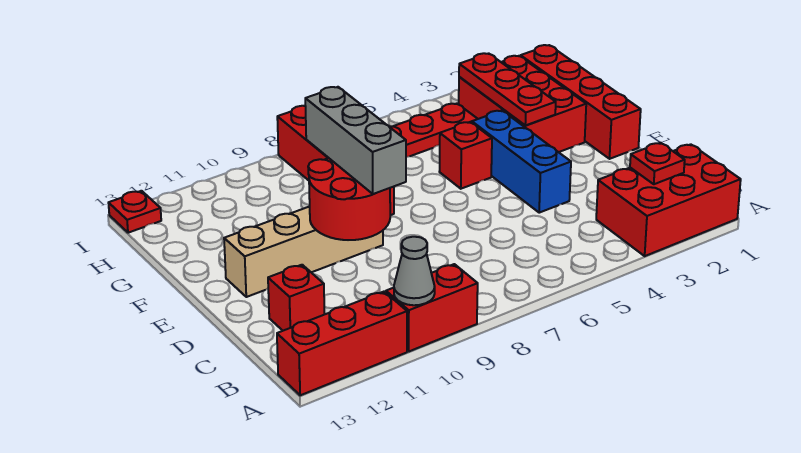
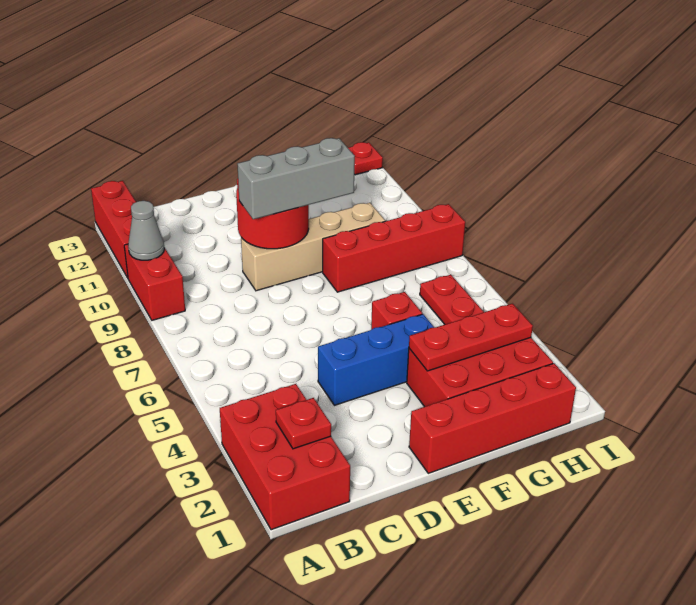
red 1x1 brick [268,265,324,331] -> none
tan 1x4 brick [224,206,383,297] -> tan 1x4 brick turned to [241,203,385,291]

